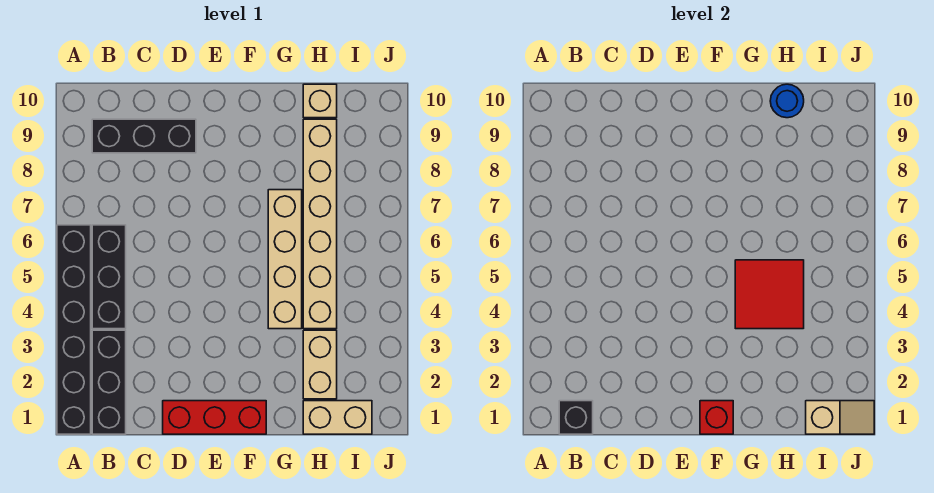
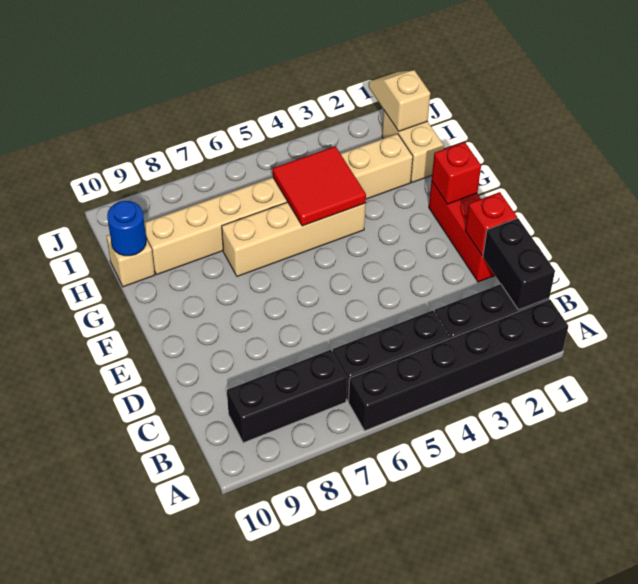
black 1x1 brick [559,401,593,434] -> black 1x2 brick [483,218,555,310]
black 1x3 brick [92,119,196,153] -> black 1x3 brick turned to [227,350,347,443]
none -> red 1x1 brick [465,192,517,256]

